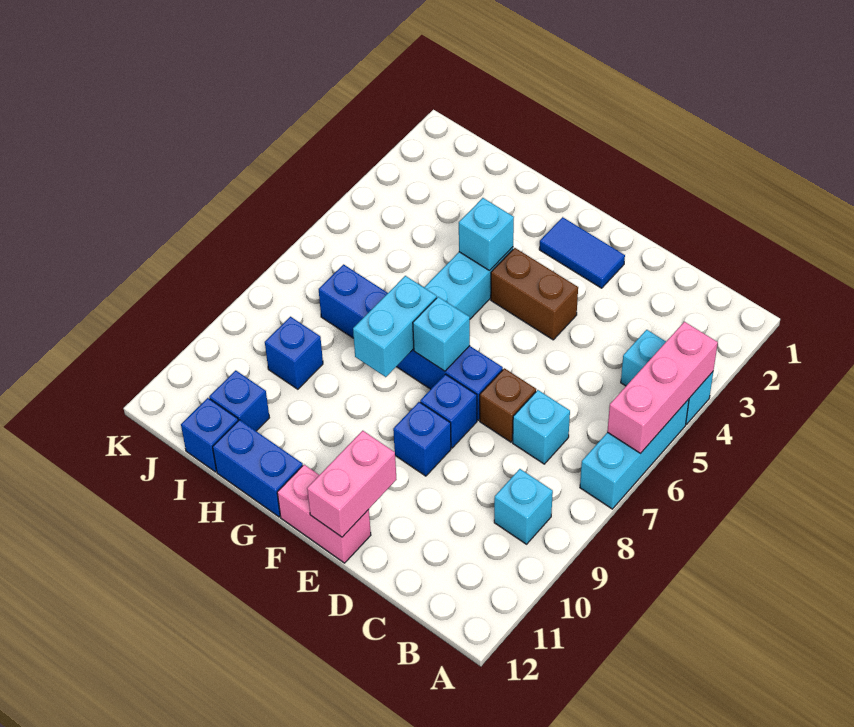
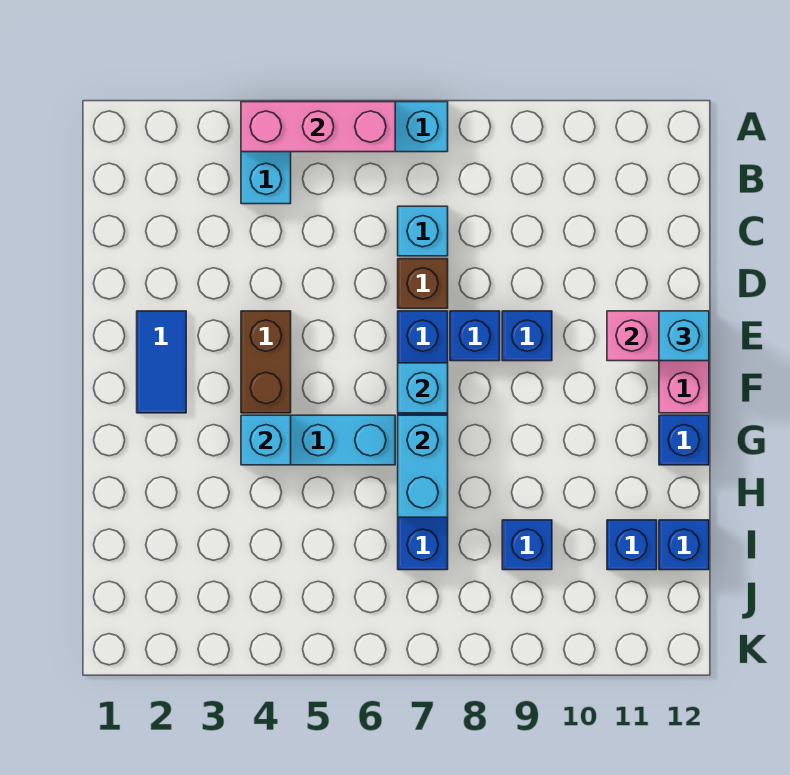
cyan 1x1 brick [494,469,553,544] -> cyan 1x1 brick moved to [659,311,709,361]
cyan 1x2 brick [353,276,437,377] -> cyan 1x2 brick turned to [398,415,448,517]
blue 1x2 brick [213,420,303,517] -> blue 1x1 brick [659,415,709,465]

